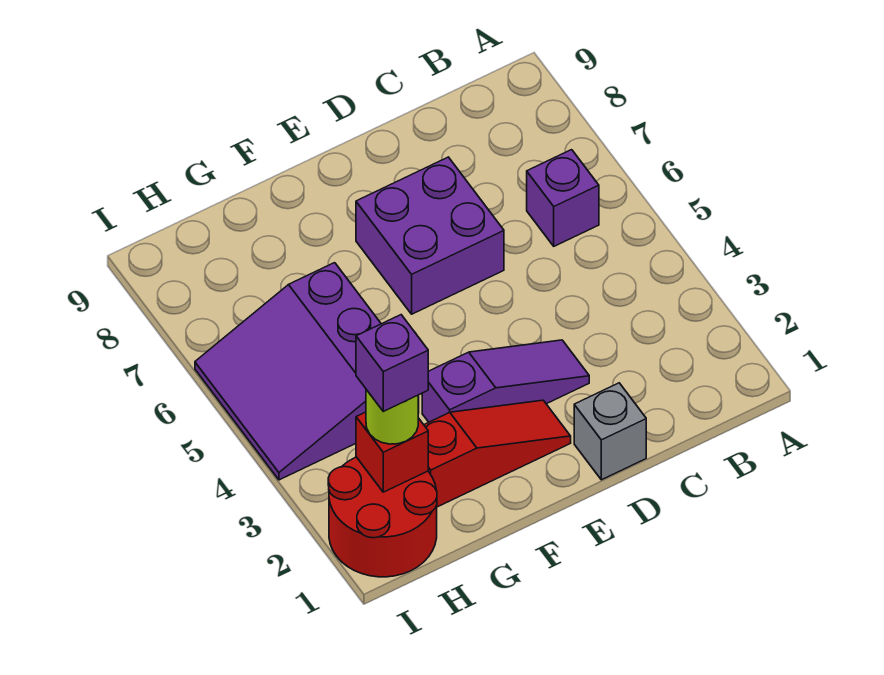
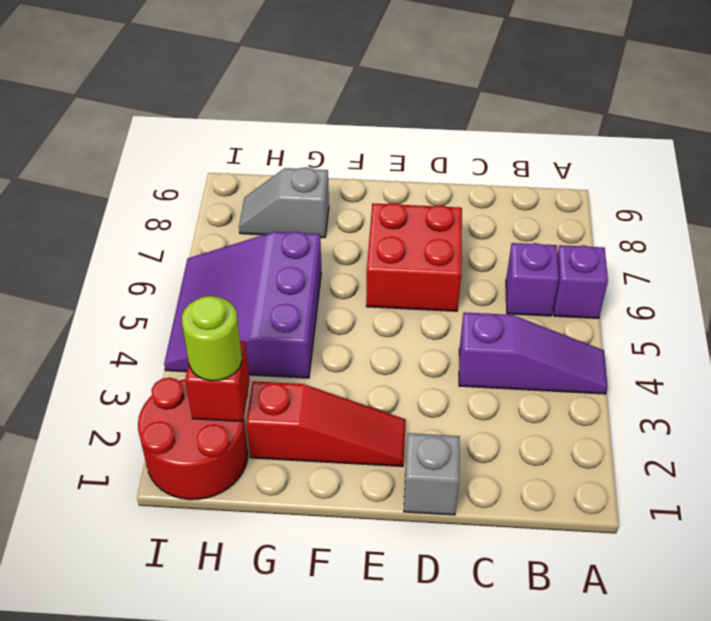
purple 1x3 slope [422,340,589,422] -> purple 1x3 slope moved to [459,312,608,394]
purple 2x2 brick [356,157,504,314] -> red 2x2 brick [366,203,462,311]
none -> grey 1x2 slope [239,167,329,238]
purple 1x1 brick [356,315,428,411] -> purple 1x1 brick moved to [553,245,608,318]

